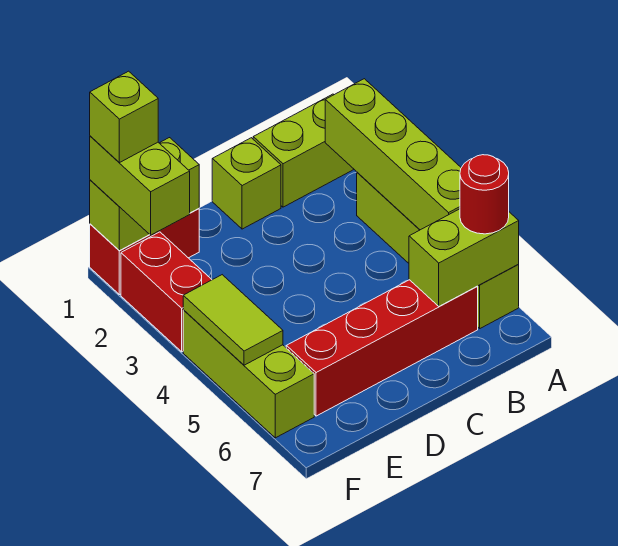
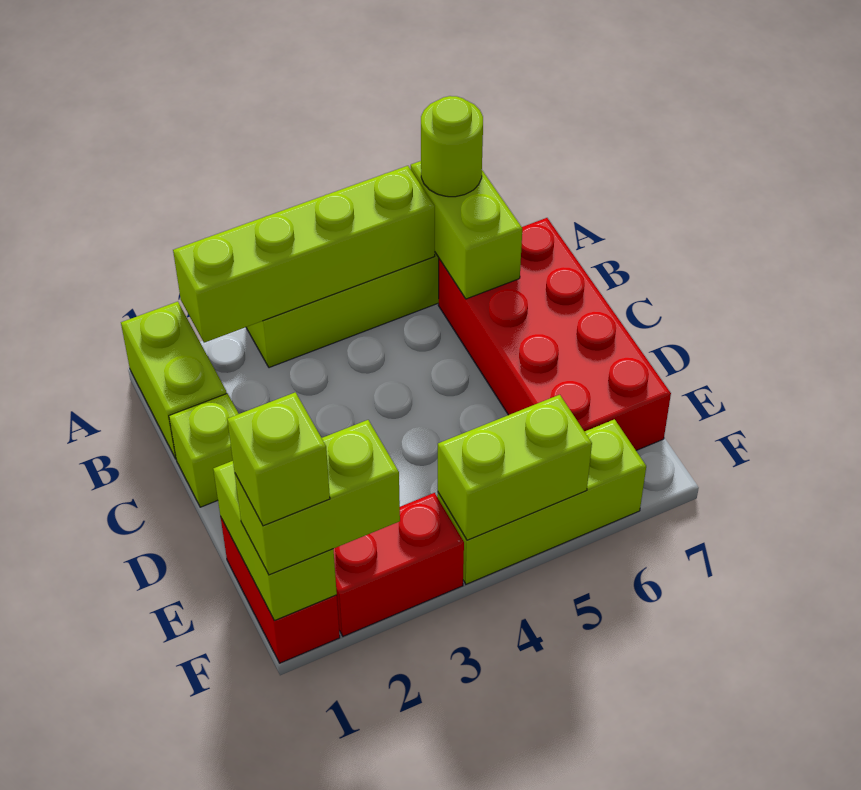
red 1x1 round brick [460,155,509,234] -> lime 1x1 round brick [421,96,483,197]
red 1x4 brick [286,280,478,416] -> red 2x4 brick [438,218,671,450]
lime 1x2 tile [183,275,283,365] -> lime 1x2 brick [438,395,592,540]

